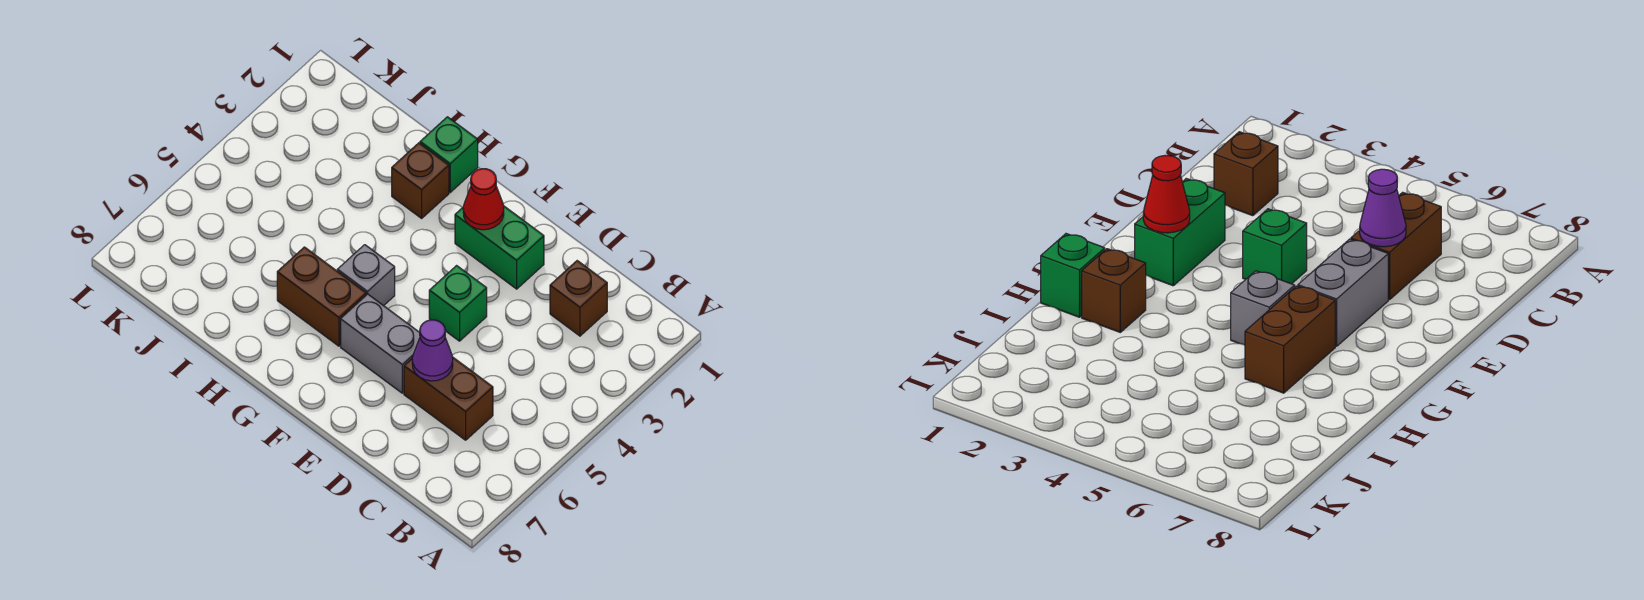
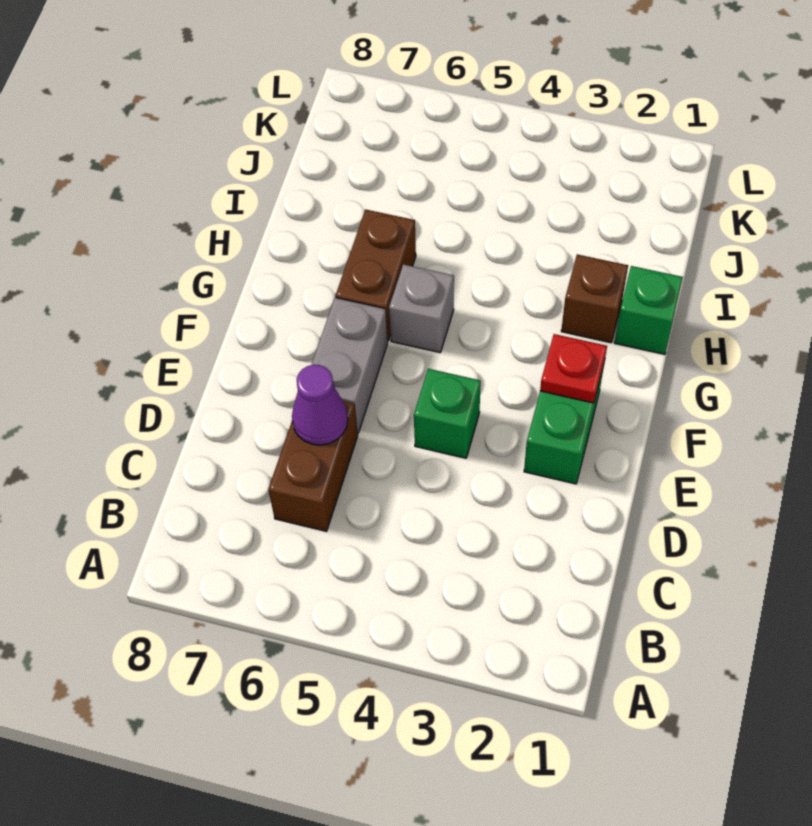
brown 1x1 brick [550,261,607,336] -> none
red 1x1 cone [463,169,504,230] -> red 1x1 plate [540,334,607,403]

